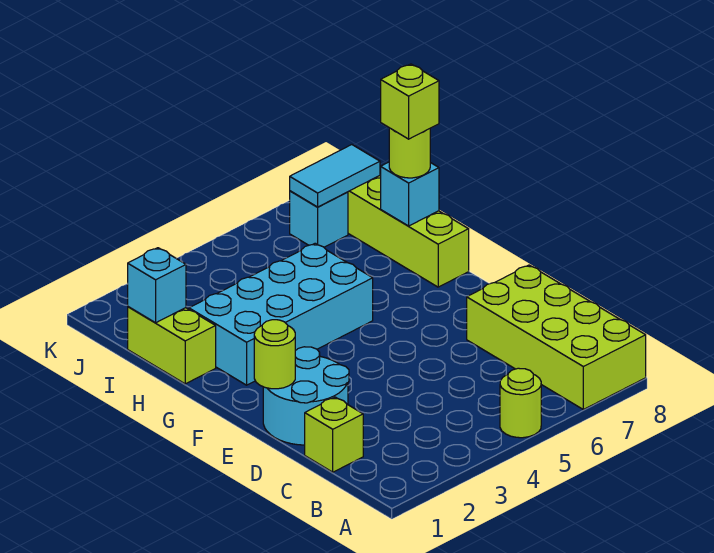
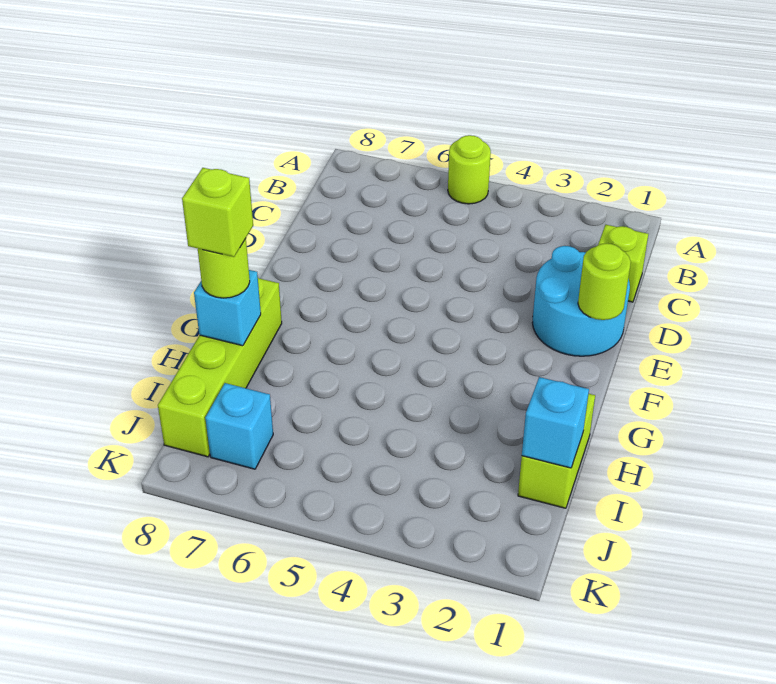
lime 2x4 brick [467,265,646,409] -> none
cyan 2x4 brick [189,243,373,385] -> none
cyan 1x2 tile [290,145,380,207] -> none

